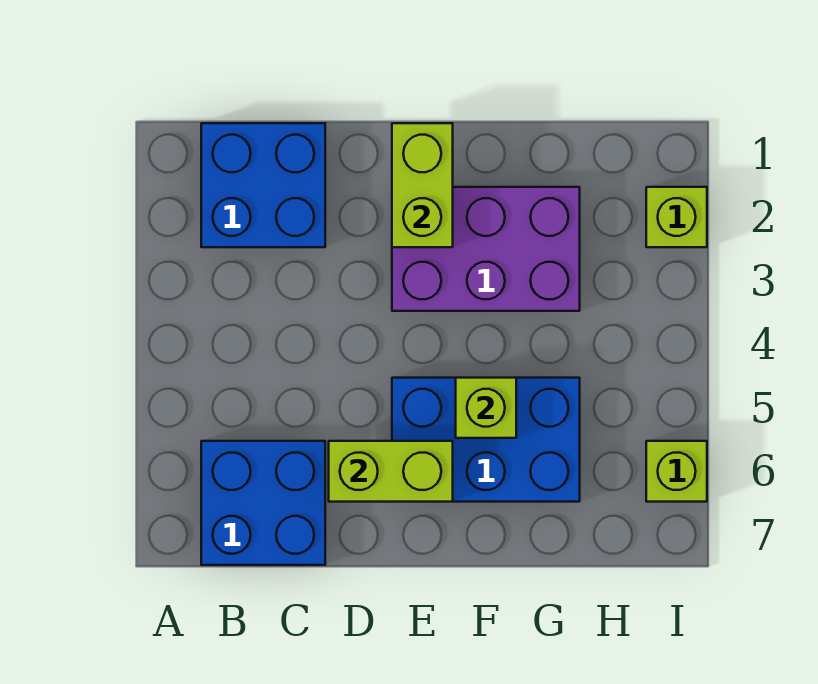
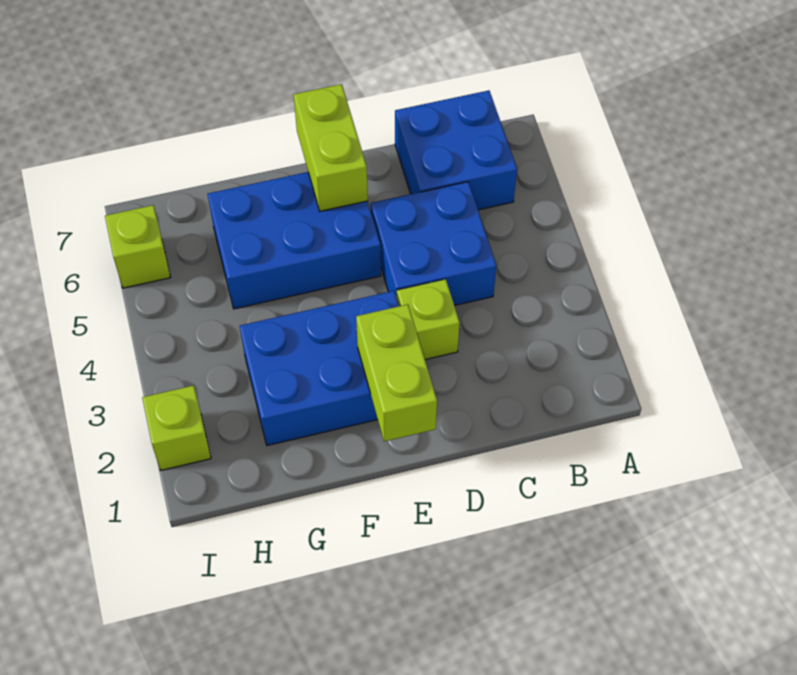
blue 2x2 brick [201,123,325,247] -> blue 2x2 brick moved to [371,182,496,306]
lime 1x2 brick [329,441,453,502] -> lime 1x2 brick turned to [293,84,368,211]
purple 2x3 brick [392,187,580,311] -> blue 2x3 brick [240,291,399,446]
lime 1x1 brick [456,378,516,438] -> lime 1x1 brick moved to [397,279,460,360]

